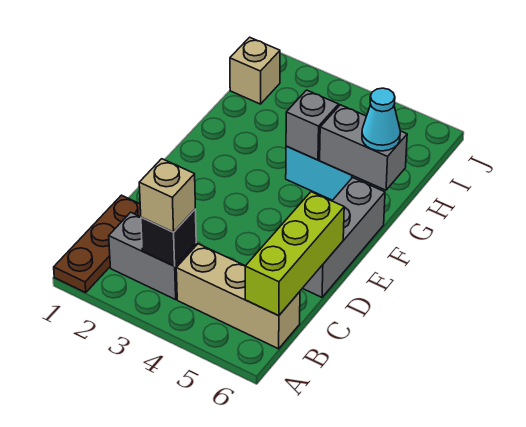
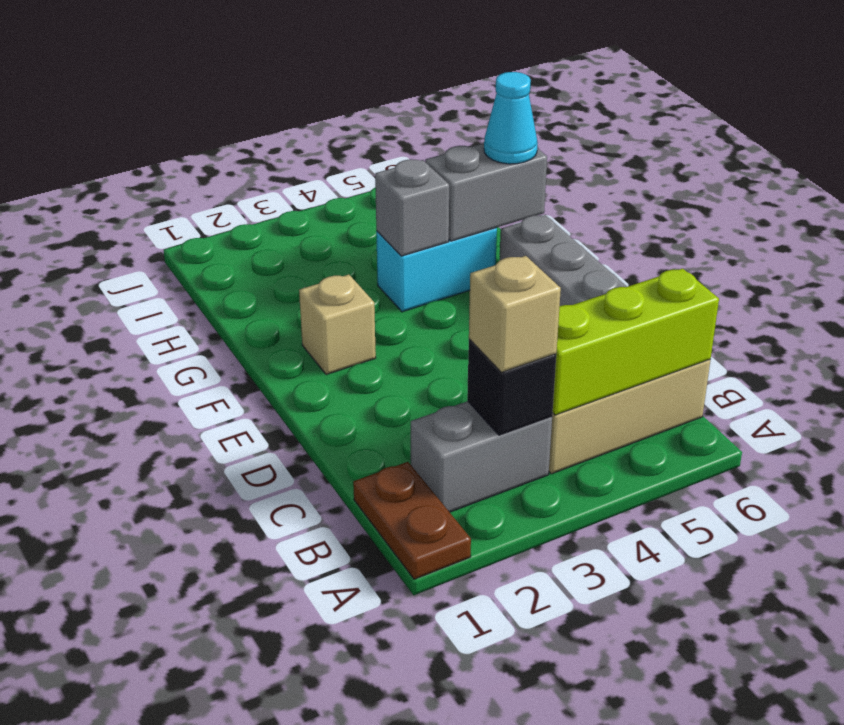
brown 1x3 plate [54,195,141,293] -> brown 1x2 plate [353,462,471,579]
lime 1x3 brick [245,192,344,315] -> lime 1x3 brick turned to [553,269,719,415]
tan 1x1 brick [230,37,280,104] -> tan 1x1 brick moved to [299,275,376,375]

